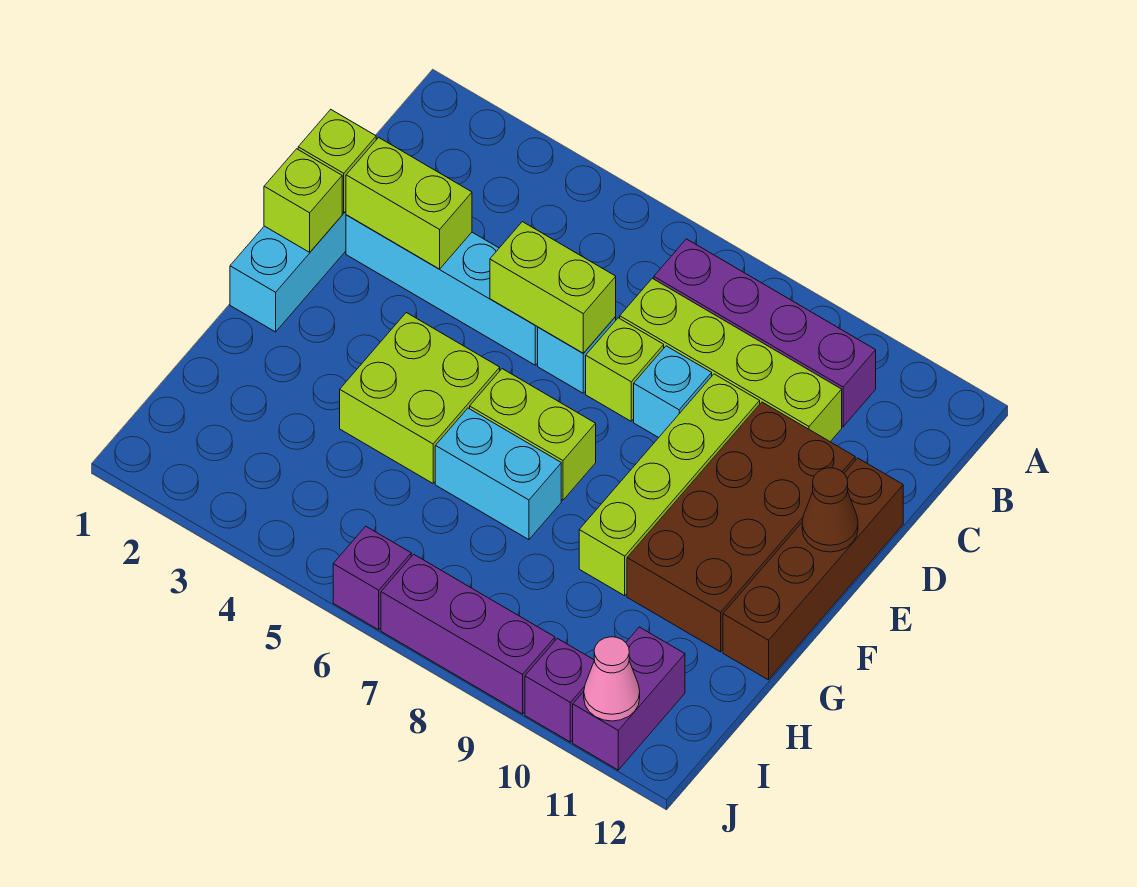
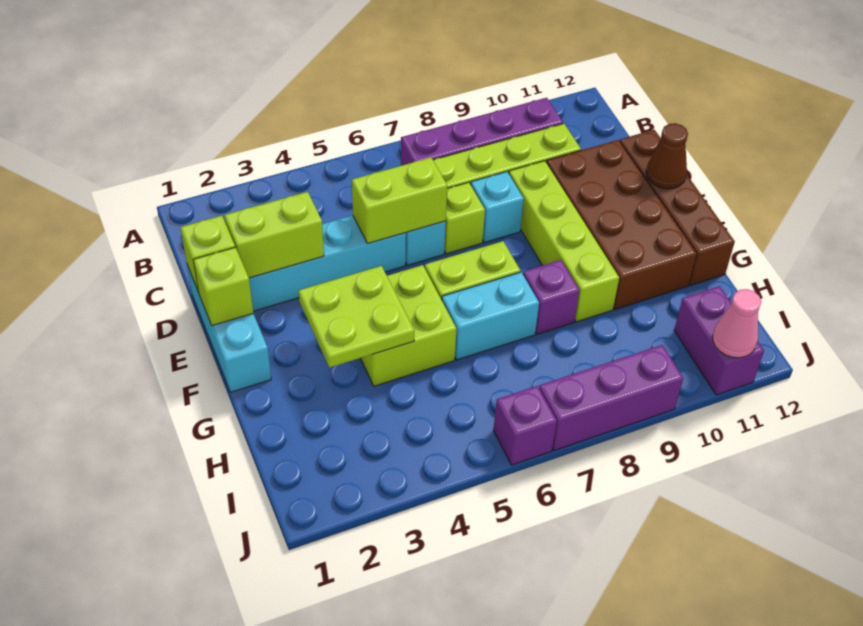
none -> lime 2x2 plate [299,266,414,368]
purple 1x1 brick [525,639,594,742] -> purple 1x1 brick moved to [523,260,580,334]

